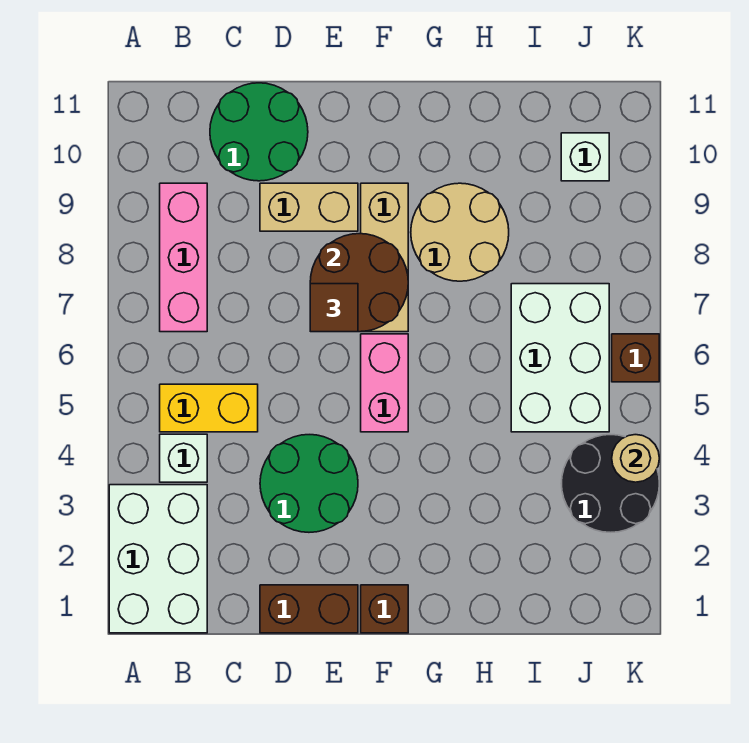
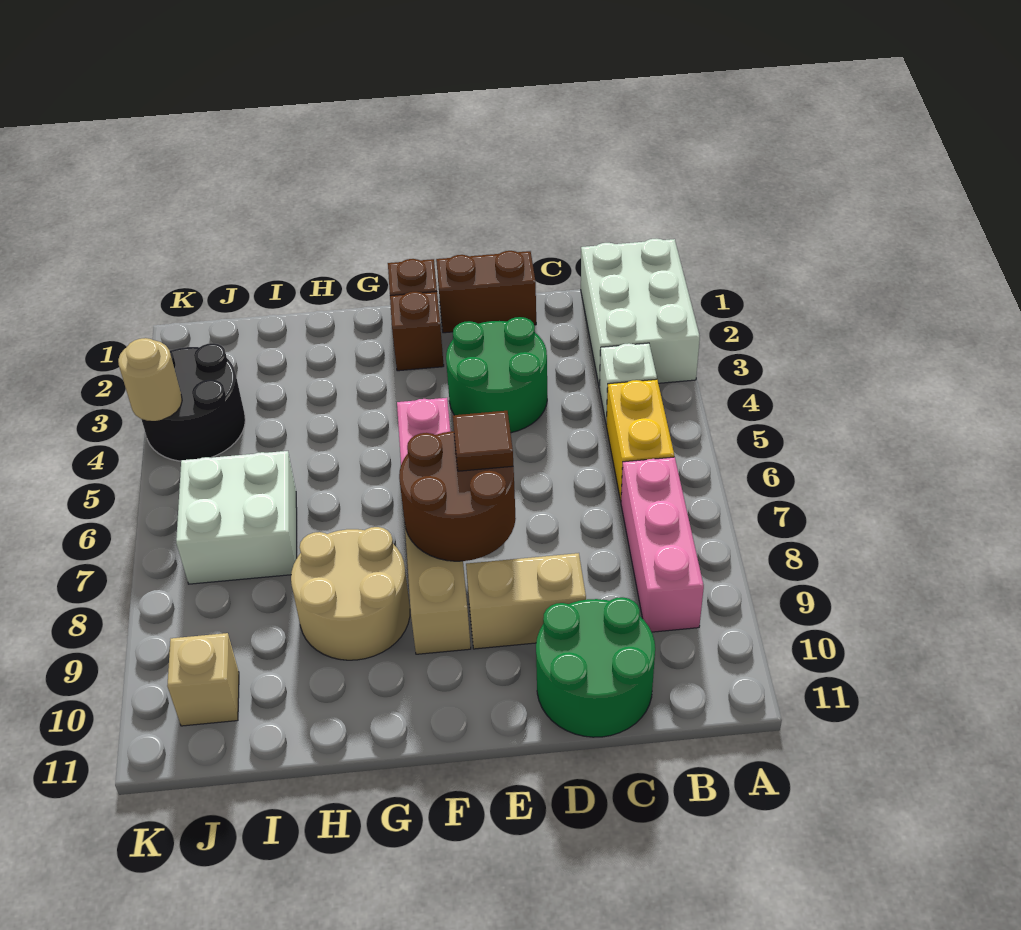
yellow 1x2 brick [160,384,258,432] -> yellow 1x2 brick turned to [606,379,674,501]
white 2x3 brick [511,284,609,432] -> white 2x2 brick [176,451,297,584]
white 1x1 brick [561,133,609,181] -> tan 1x1 brick [167,633,239,726]
brown 1x1 brick [612,334,659,382] -> brown 1x1 brick moved to [390,292,444,371]

